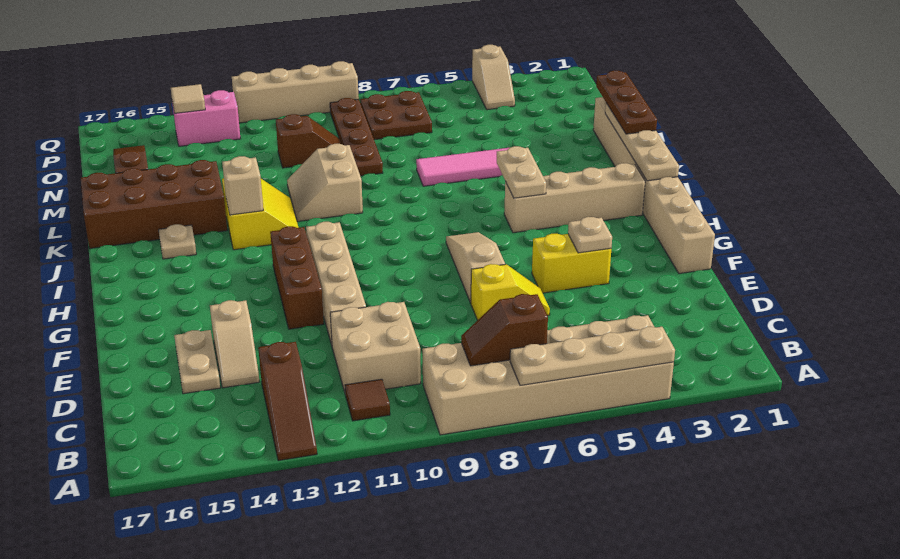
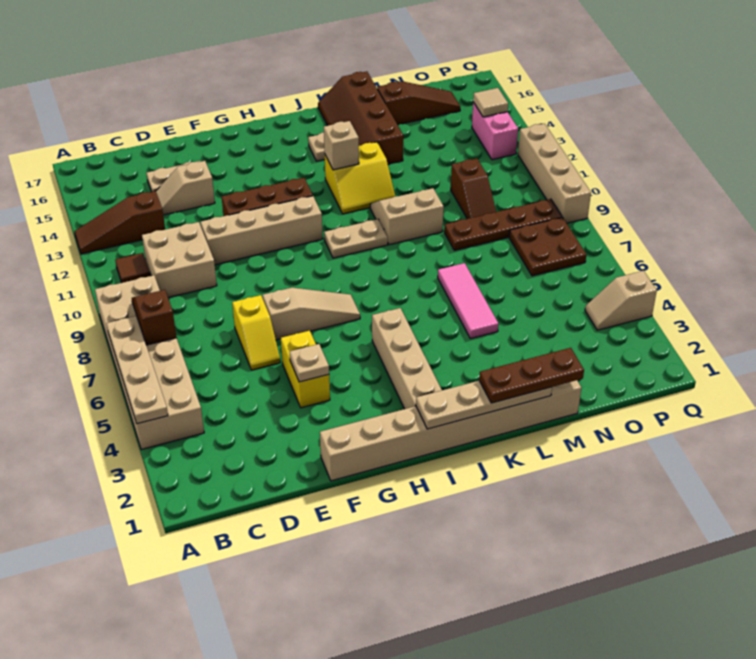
tan 1x2 plate [497,146,546,198] -> tan 1x2 plate moved to [324,219,388,258]
brown 2x4 brick [81,160,227,248] -> brown 2x4 slope [318,71,403,164]

